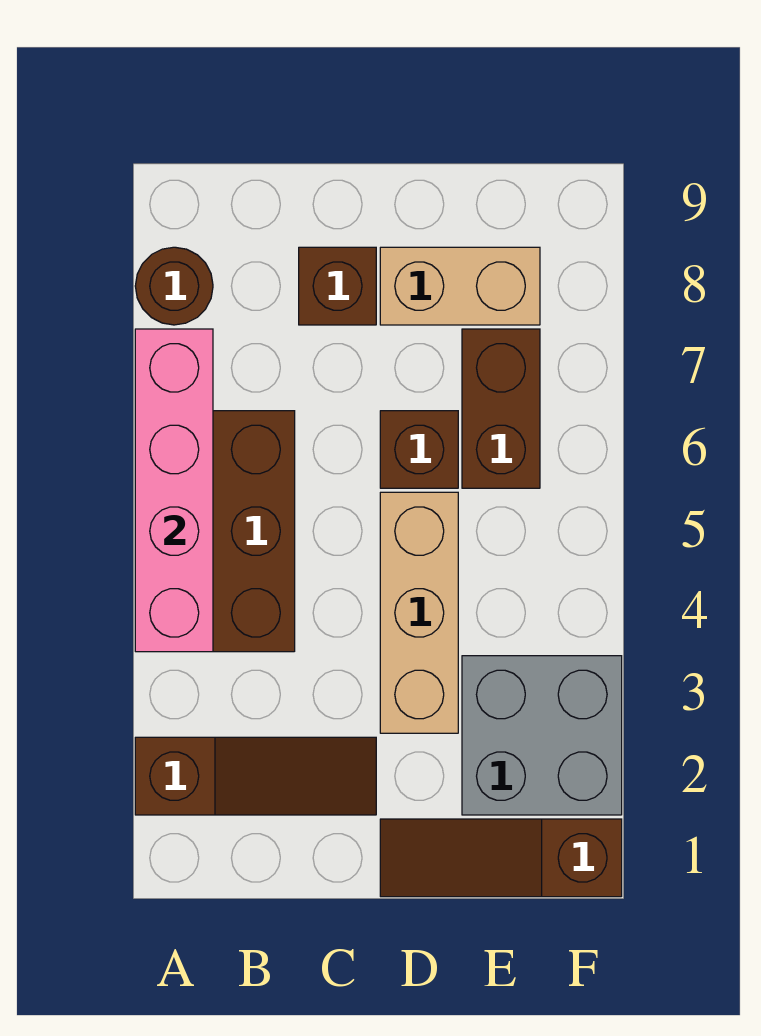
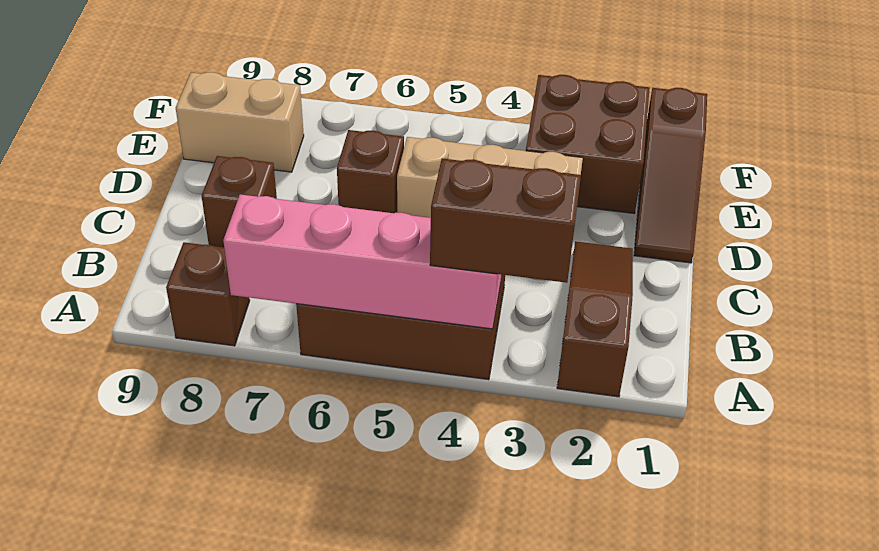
brown 1x1 round brick [135,247,213,325] -> brown 1x1 brick [166,242,250,346]
tan 1x2 brick [380,247,540,325] -> tan 1x2 brick turned to [176,72,304,172]
grey 2x2 brick [462,656,622,815] -> brown 2x2 brick [526,75,650,214]
brown 1x2 brick [462,329,540,488] -> brown 1x2 brick moved to [430,159,581,283]

